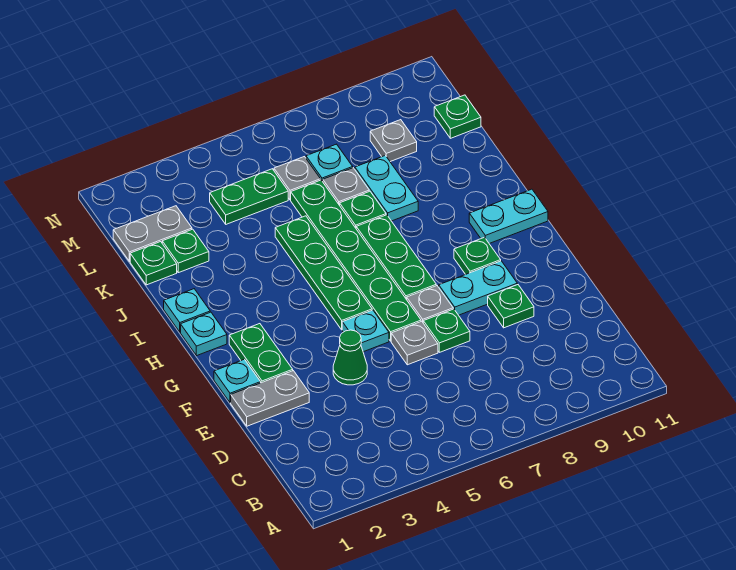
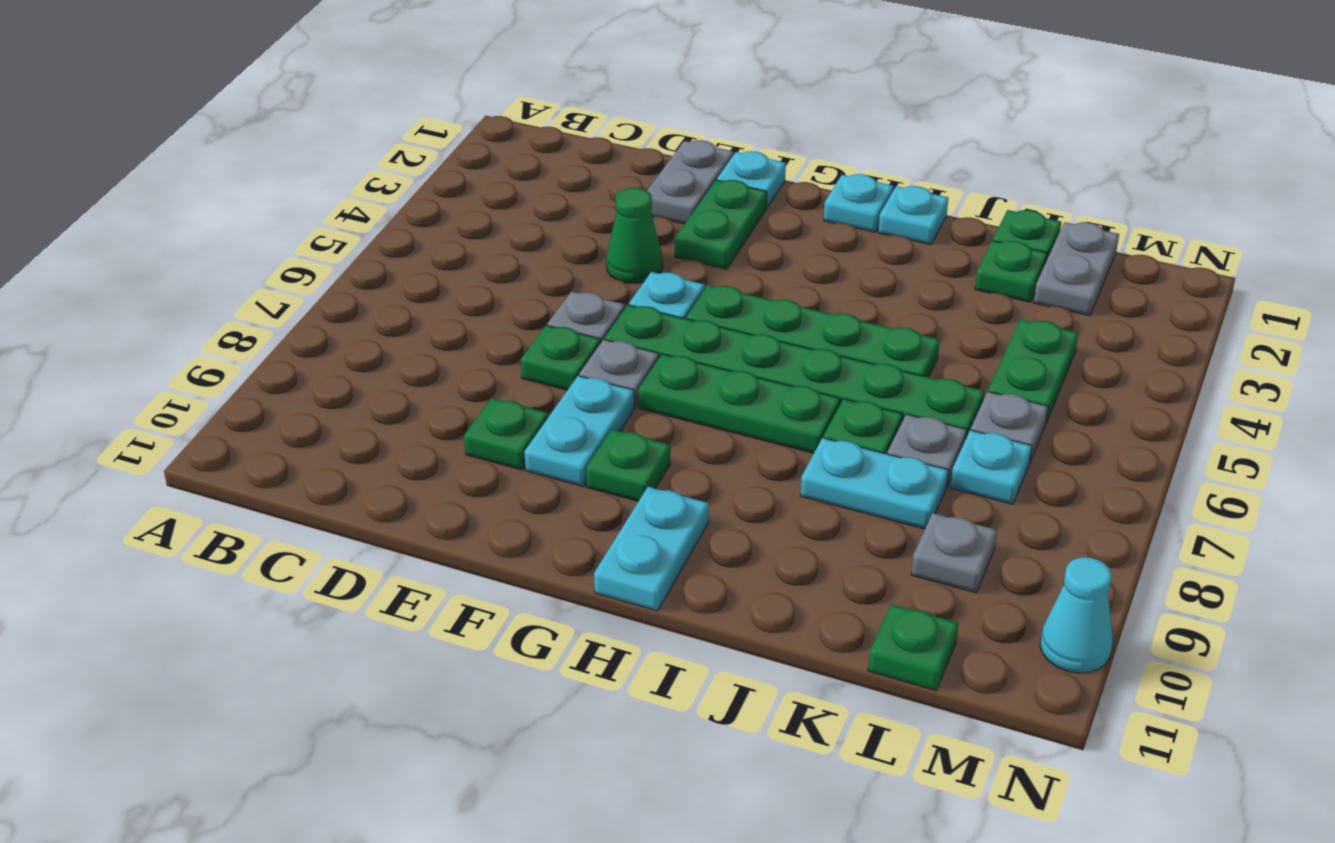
green 1x2 plate [229,324,293,383] -> green 1x2 plate turned to [675,180,767,269]
none -> cyan 1x1 cone [1040,557,1113,673]

